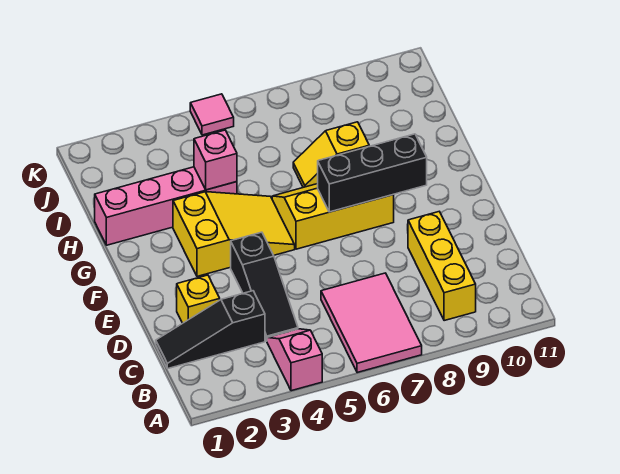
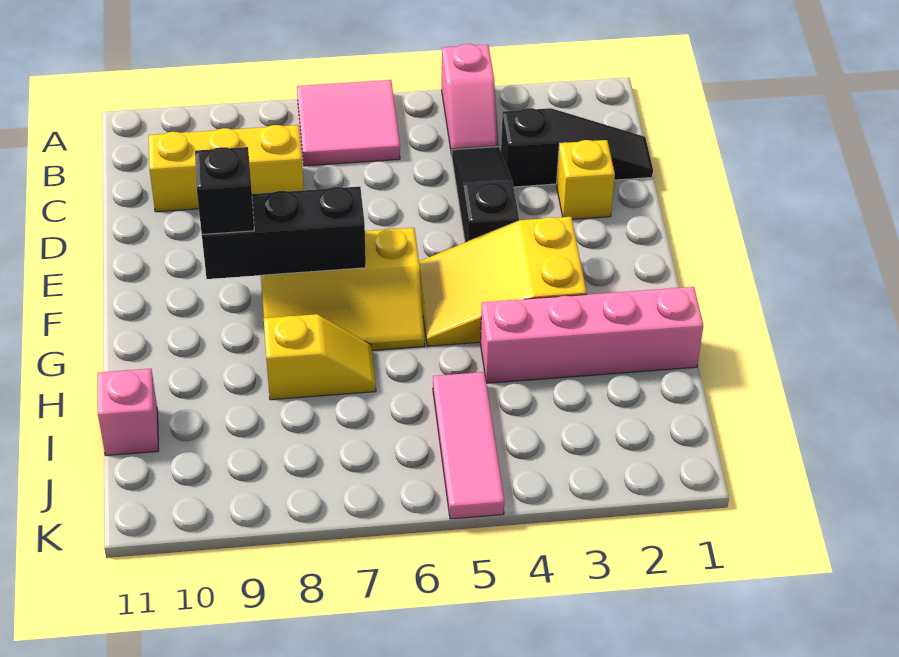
pink 2x3 tile [321,273,422,373] -> pink 2x2 tile [297,80,400,166]
yellow 1x3 brick [408,211,476,321] -> yellow 1x3 brick turned to [149,125,304,212]
none -> black 1x1 brick [195,147,254,234]
pink 1x1 brick [194,130,237,190] -> pink 1x1 brick moved to [98,369,159,456]
pink 1x1 tile [190,94,234,135] -> pink 1x3 tile [433,372,504,519]

